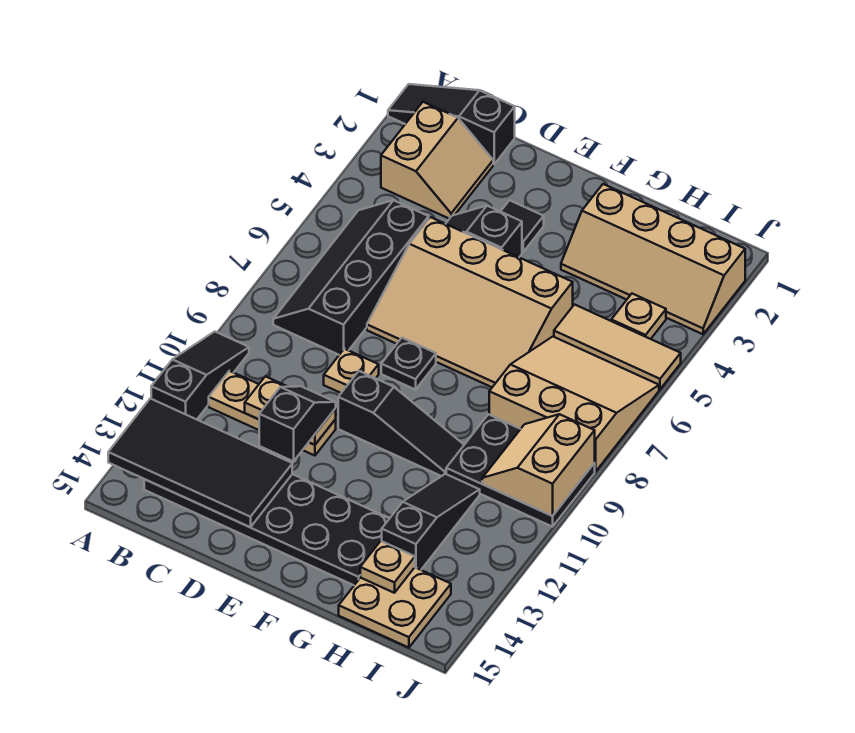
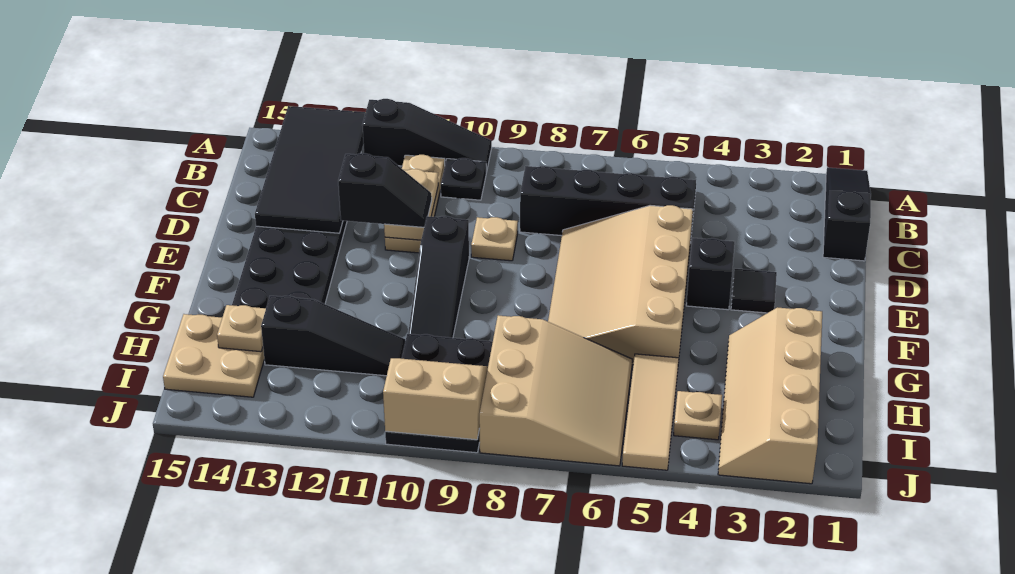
tan 2x2 slope [381,102,493,219] -> none
black 1x1 plate [381,338,436,390] -> black 1x1 plate moved to [441,158,486,200]

